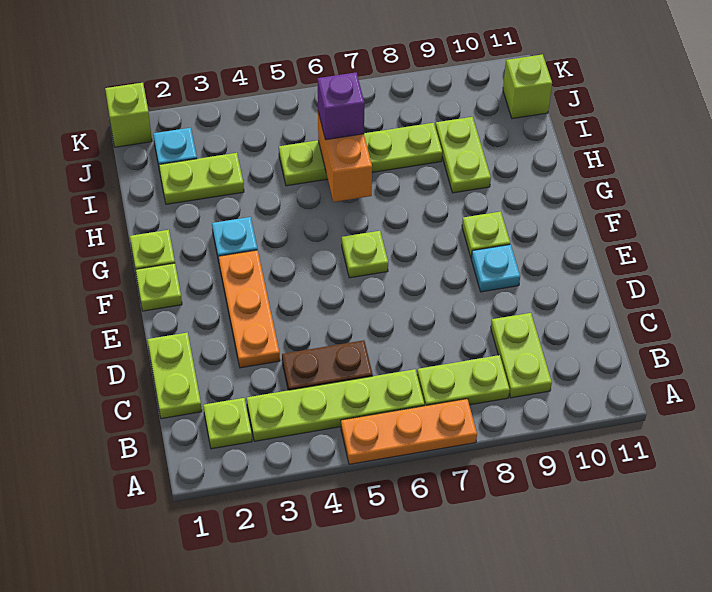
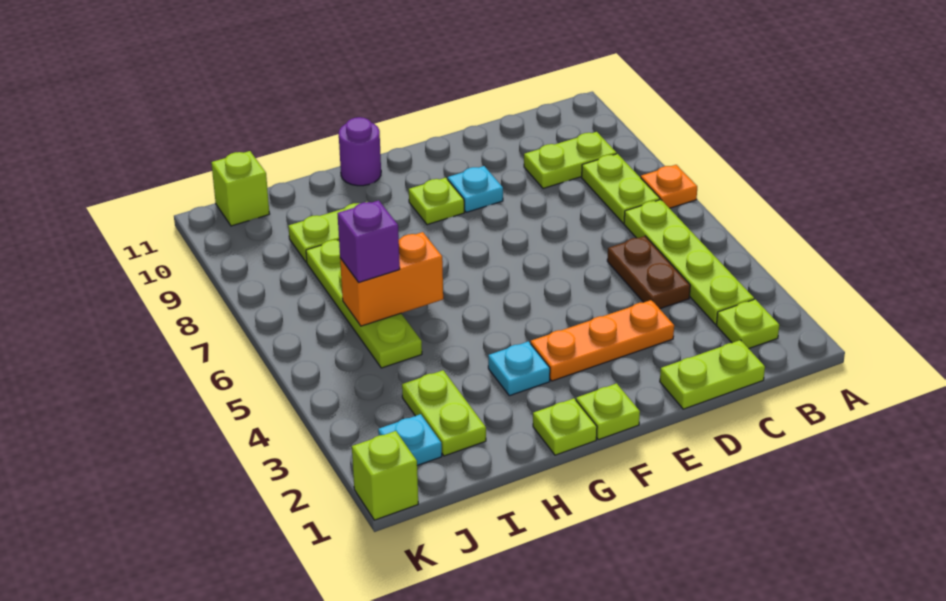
orange 1x3 plate [341,399,477,464] -> orange 1x1 plate [641,165,697,208]
lime 1x1 plate [342,231,388,278] -> none
none -> purple 1x1 round brick [339,117,381,186]

